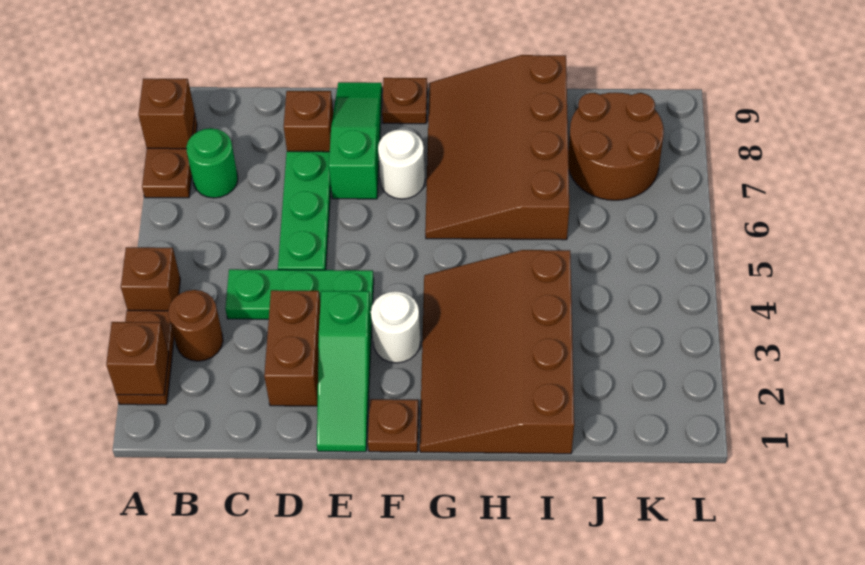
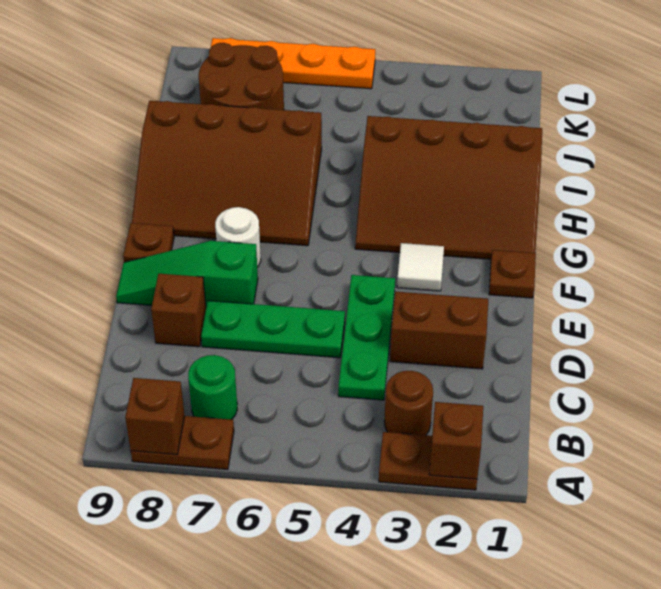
brown 1x1 brick [121,247,180,311] -> none
green 1x3 slope [317,291,372,452] -> none
white 1x1 round brick [371,291,420,363] -> white 1x1 tile [397,243,444,291]
none -> orange 1x4 plate [211,38,375,89]

